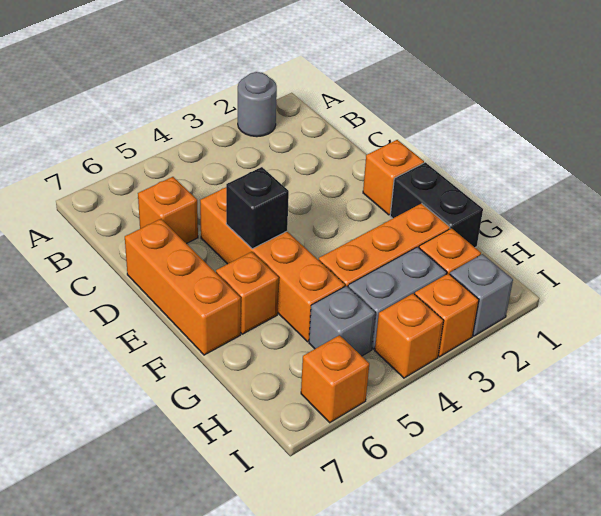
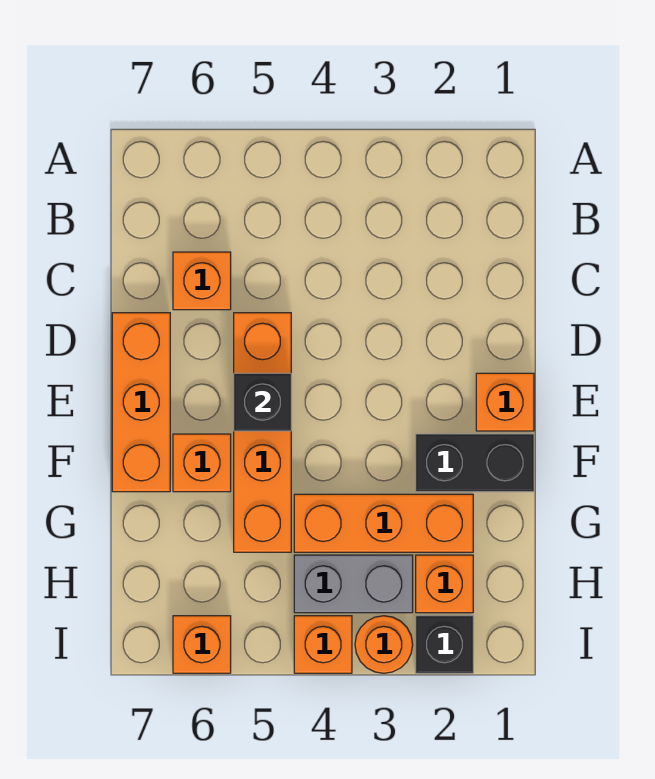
grey 1x1 round brick [238,72,277,137] -> none
black 1x2 brick [390,162,483,247] -> black 1x2 brick turned to [416,434,534,492]
grey 1x1 brick [309,286,375,356] -> none
grey 1x1 brick [450,254,513,336] -> black 1x1 brick [416,616,473,673]
orange 1x1 brick [415,273,479,357] -> orange 1x1 round brick [355,616,413,673]

